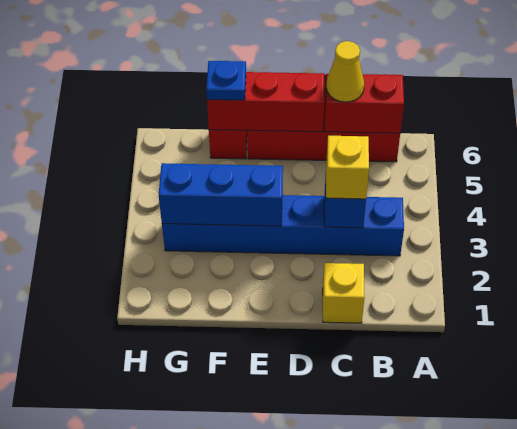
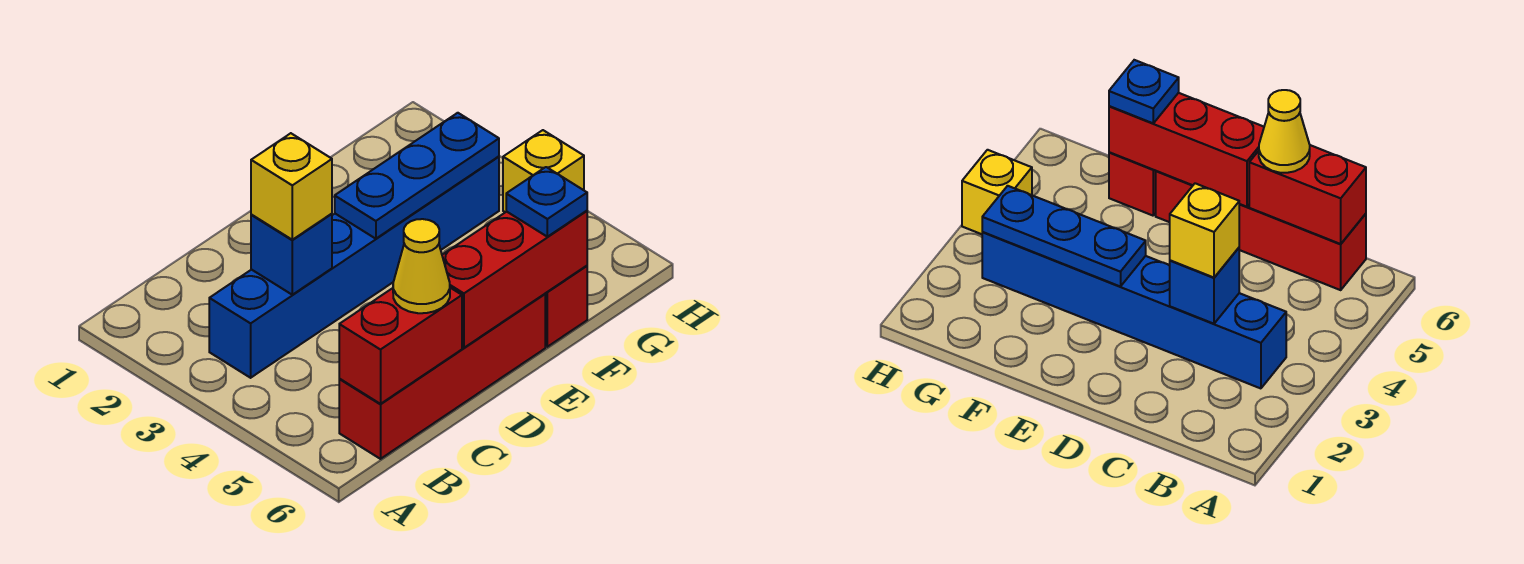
yellow 1x1 brick [323,263,365,323] -> yellow 1x1 brick moved to [503,130,584,212]
blue 1x3 brick [159,163,283,226] -> blue 1x3 plate [335,113,499,239]

